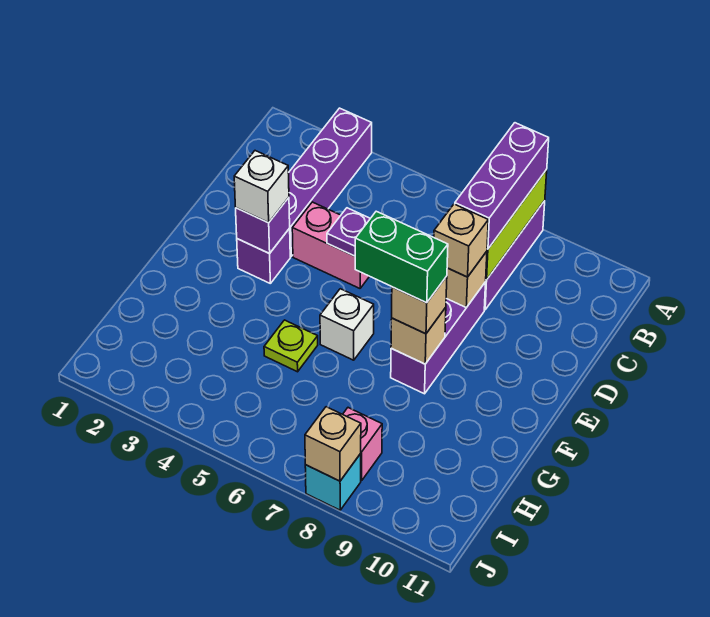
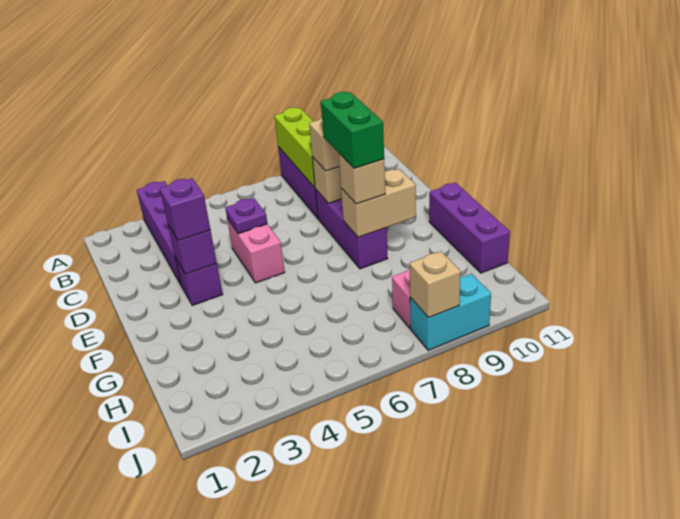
purple 1x3 brick [455,123,549,249] -> purple 1x3 brick moved to [429,183,510,273]
pink 1x2 brick [292,202,369,288] -> pink 1x2 brick turned to [227,219,285,283]
white 1x1 brick [234,151,289,223] -> purple 1x1 brick [160,178,210,241]
white 1x1 brick [320,289,374,360] -> none
green 1x2 brick [355,211,448,303] -> green 1x2 brick turned to [321,92,384,169]
tan 1x1 brick [391,307,446,364] -> tan 1x2 brick [341,169,416,237]
lime 1x1 plate [264,320,318,372] -> none
cyan 1x1 brick [305,454,361,510] -> cyan 1x2 brick [410,274,491,350]

